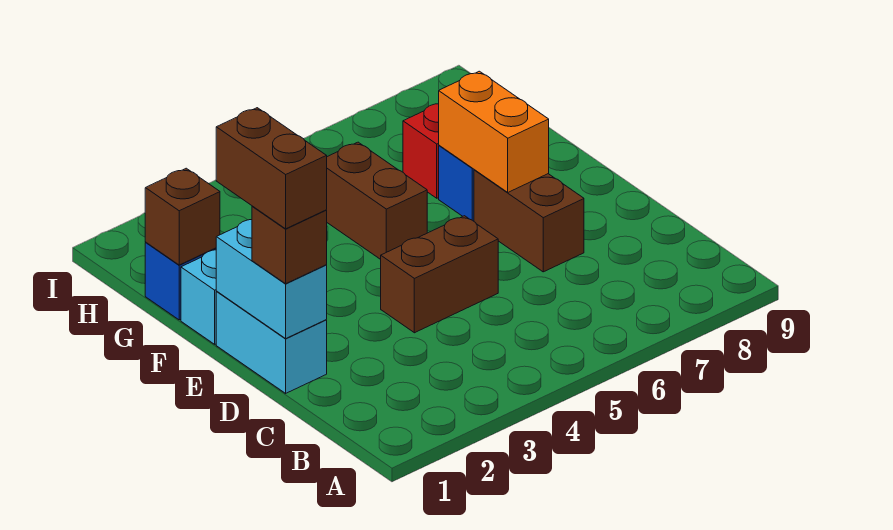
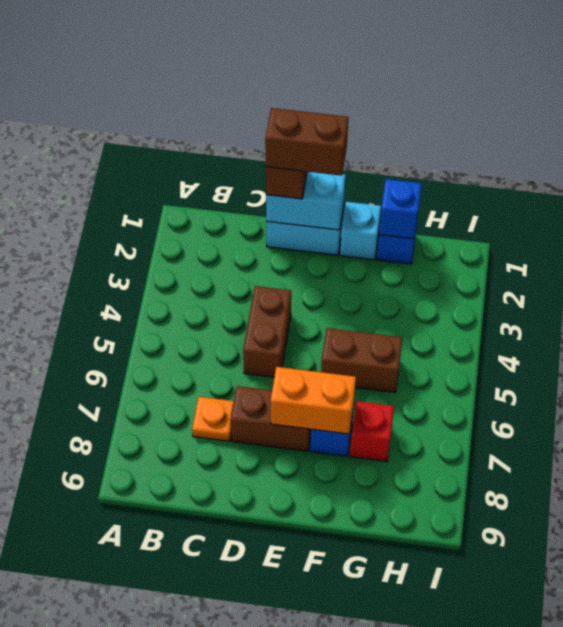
none -> orange 1x1 plate [192,397,234,441]
brown 1x1 brick [145,168,220,265] -> blue 1x1 brick [379,179,422,239]

